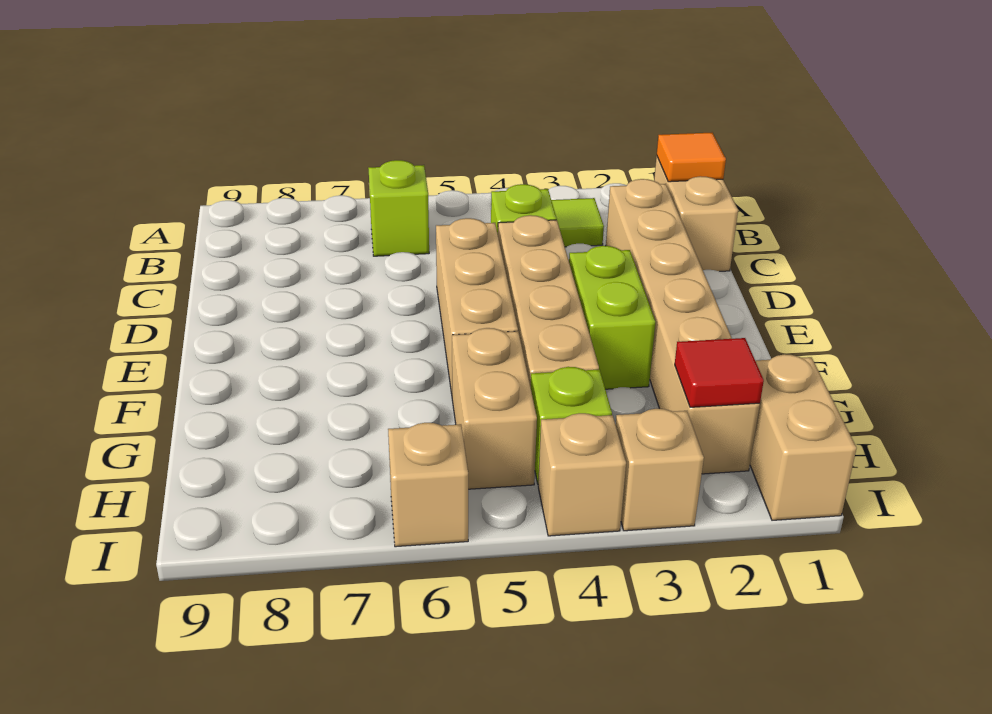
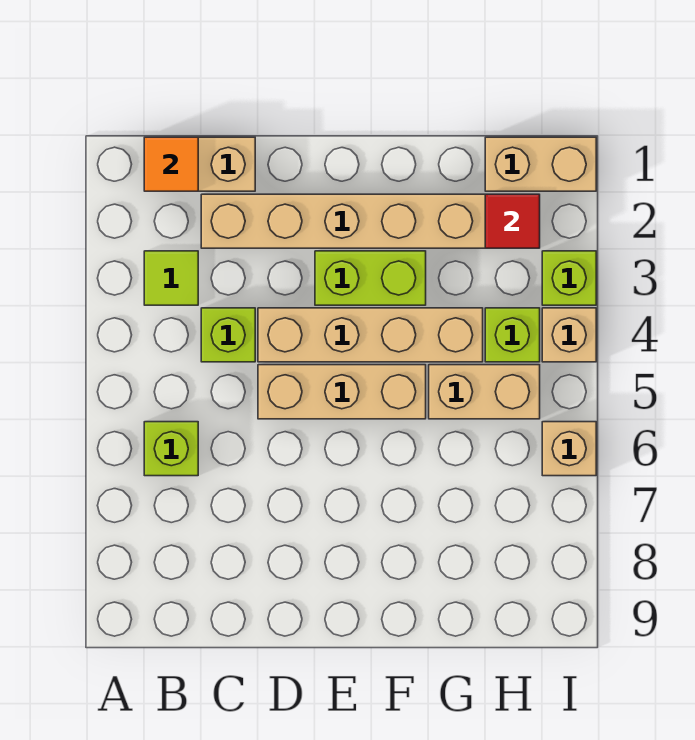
tan 1x1 brick [615,409,704,531] -> lime 1x1 brick [542,251,596,305]

